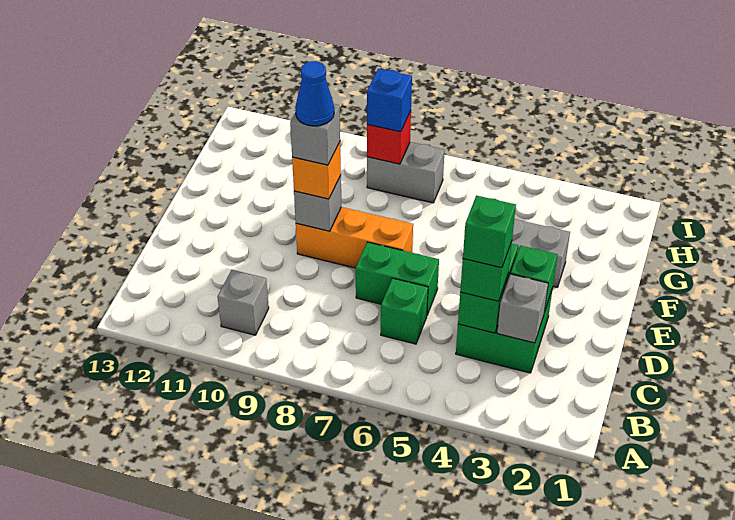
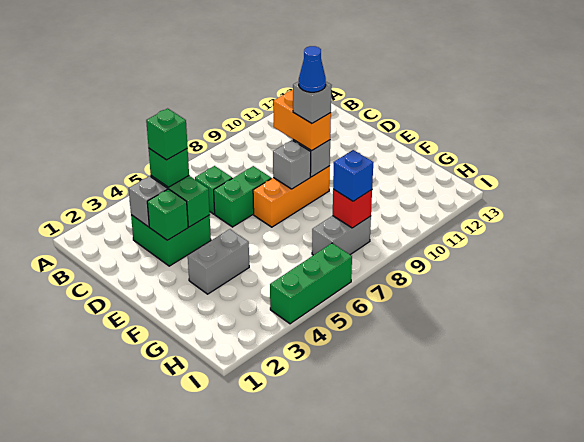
grey 1x1 brick [218,270,269,335] -> grey 1x1 brick moved to [273,140,311,189]
orange 1x1 brick [292,142,341,199] -> orange 1x2 brick [273,90,331,151]
none -> green 1x3 brick [270,243,352,324]

